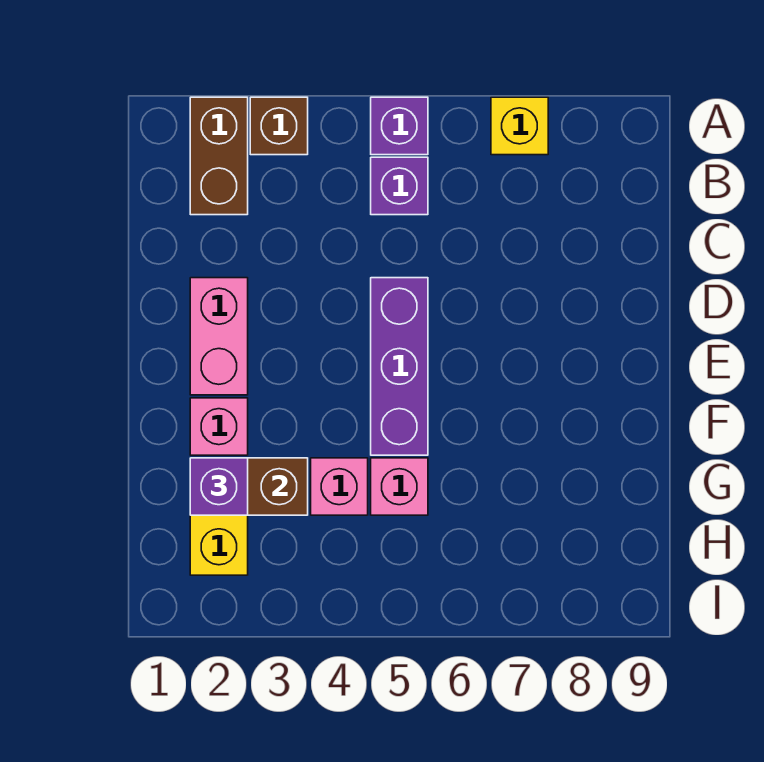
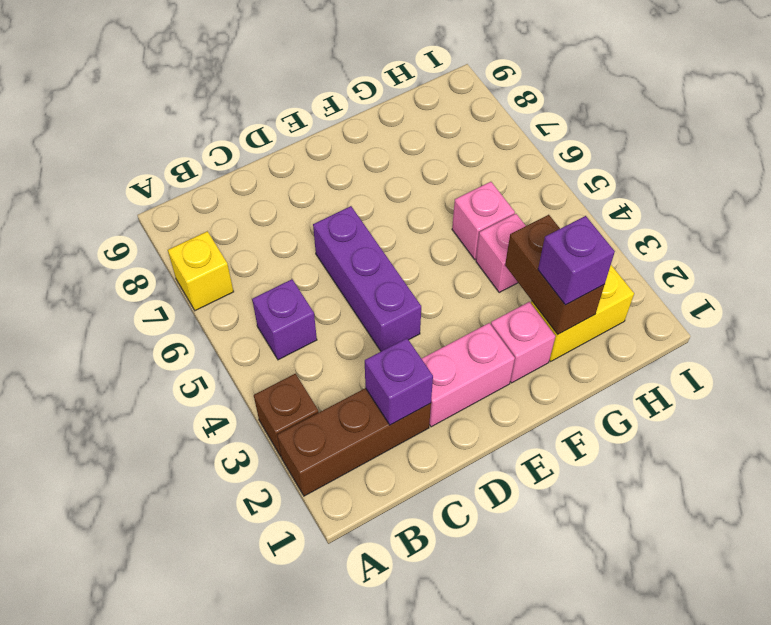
brown 1x2 brick [190,97,248,215] -> brown 1x3 brick [277,388,431,496]
purple 1x1 brick [371,97,428,155] -> purple 1x1 brick moved to [365,338,433,425]
purple 1x3 brick [371,278,428,455] -> purple 1x3 brick turned to [313,206,421,351]

